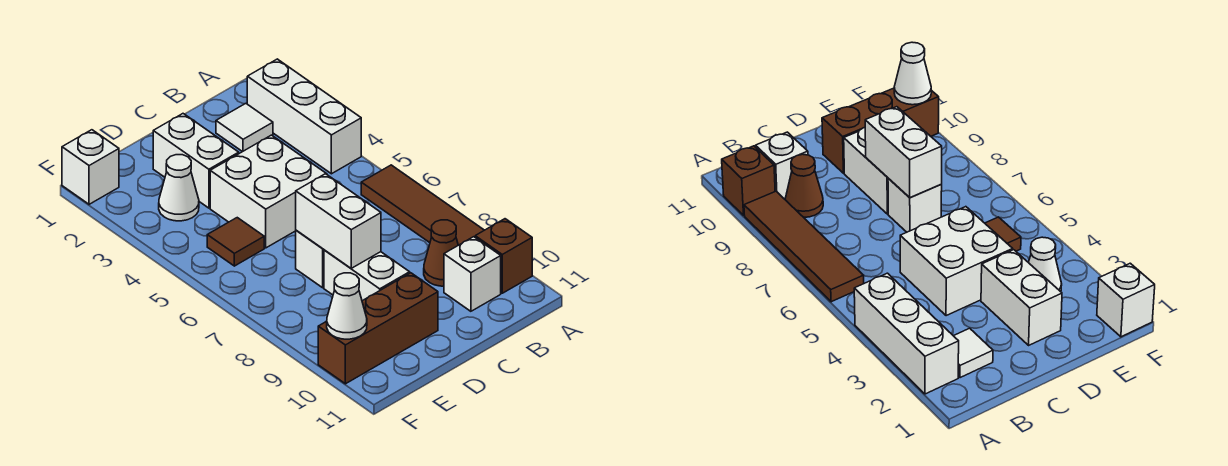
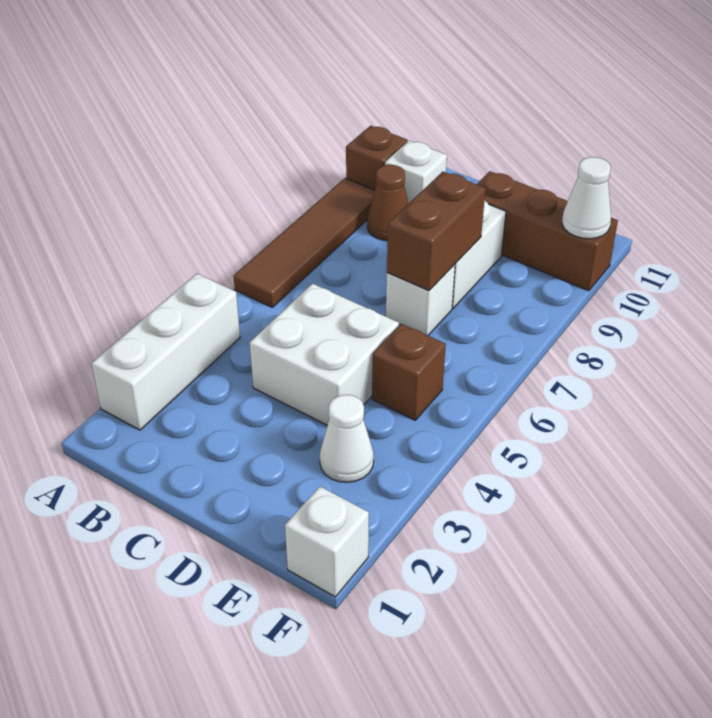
white 1x1 tile [216,104,273,152] -> none
white 1x2 brick [153,114,239,208] -> none
white 1x2 brick [296,174,381,268] -> brown 1x2 brick [387,172,485,291]
brown 1x1 tile [207,218,264,266] -> brown 1x1 brick [372,324,446,420]

